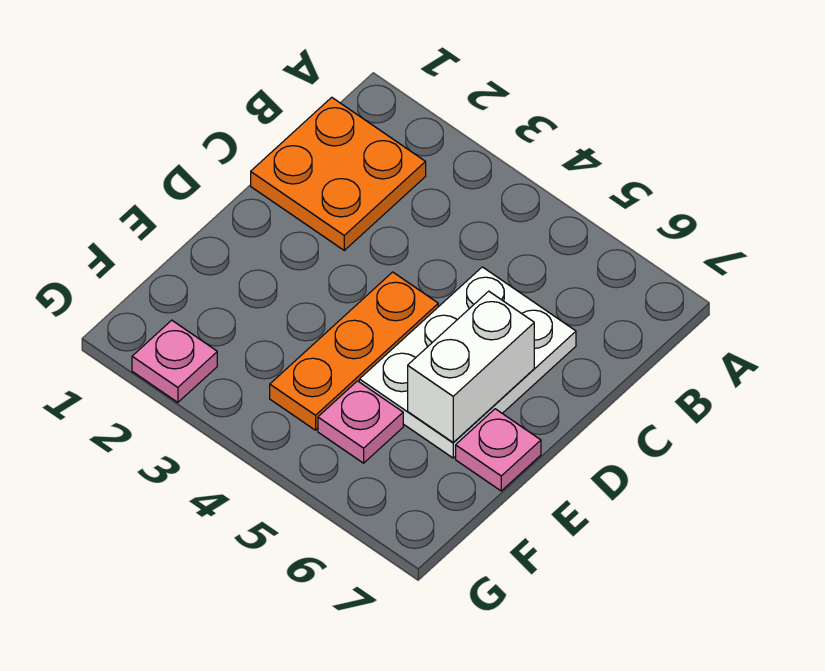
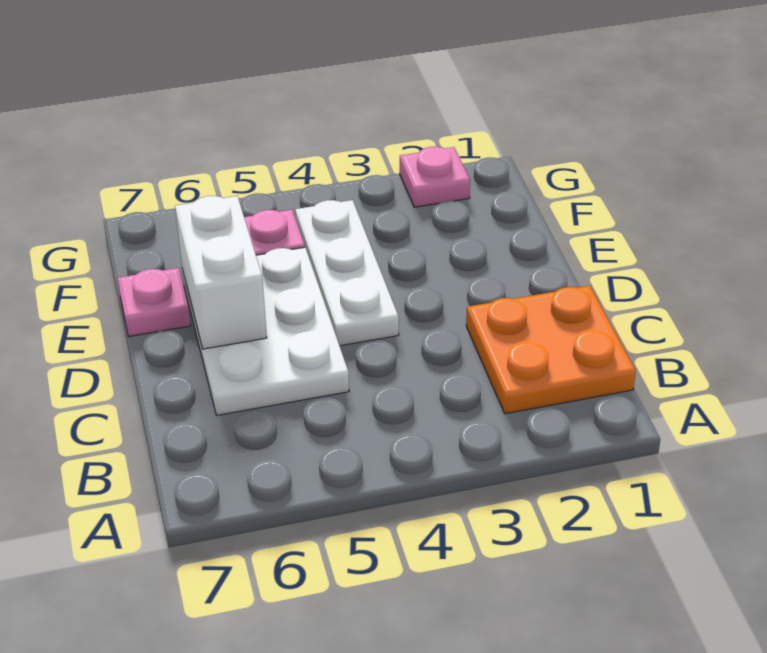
orange 1x3 plate [270,272,438,430] -> white 1x3 plate [295,200,399,346]

